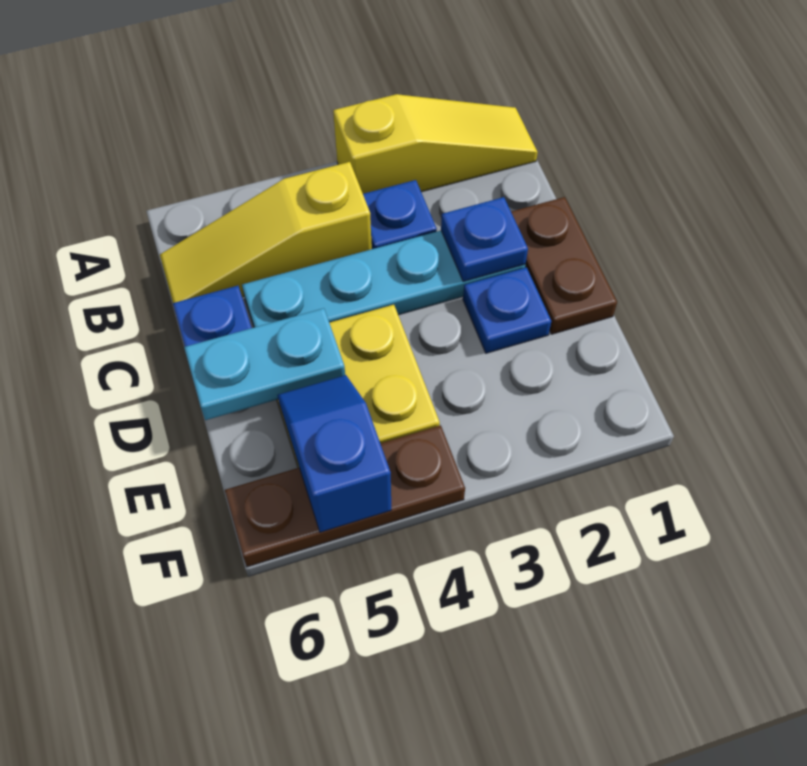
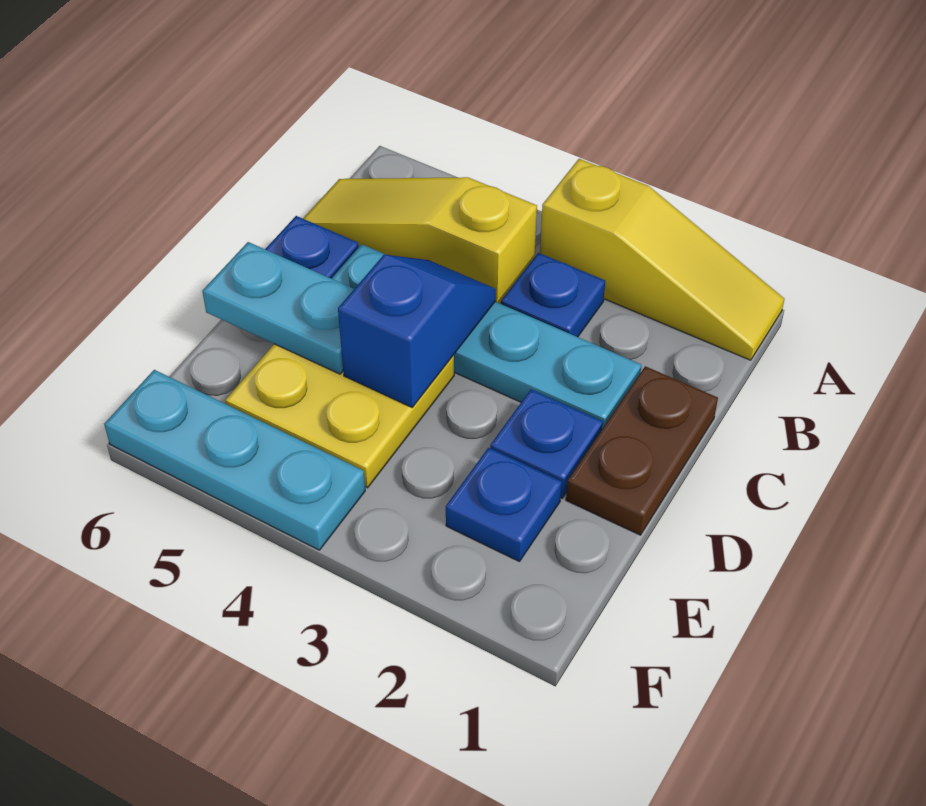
blue 1x1 plate [441,197,528,282] -> blue 1x1 plate moved to [446,448,562,562]
blue 1x2 slope [277,375,391,532] -> blue 1x2 slope moved to [338,255,496,407]
brown 1x3 plate [225,425,465,567] -> cyan 1x3 plate [104,370,365,550]

